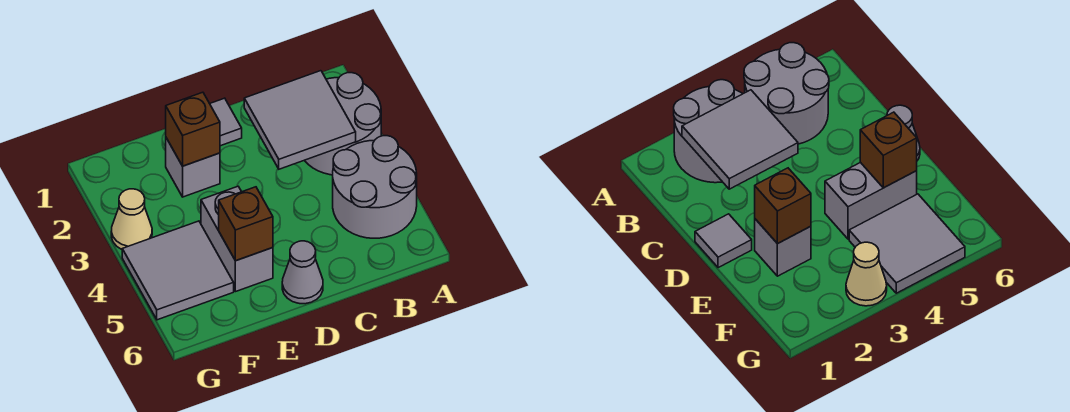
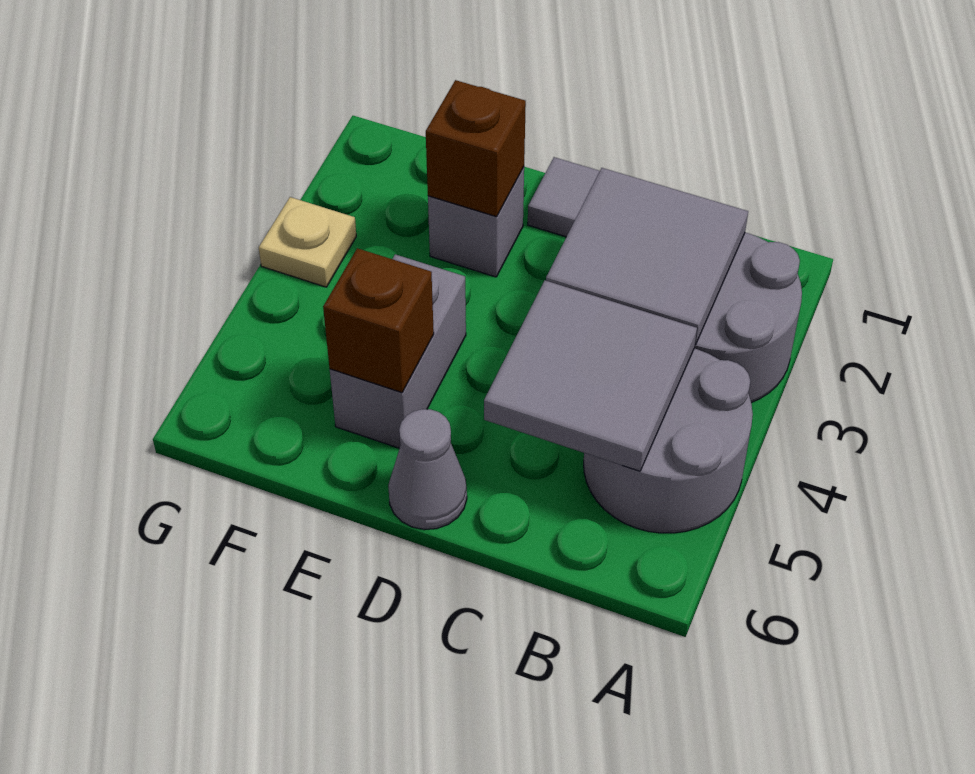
grey 2x2 tile [122,221,234,320] -> grey 2x2 tile moved to [484,280,697,471]
tan 1x1 cone [111,189,152,249] -> tan 1x1 plate [259,197,356,287]

